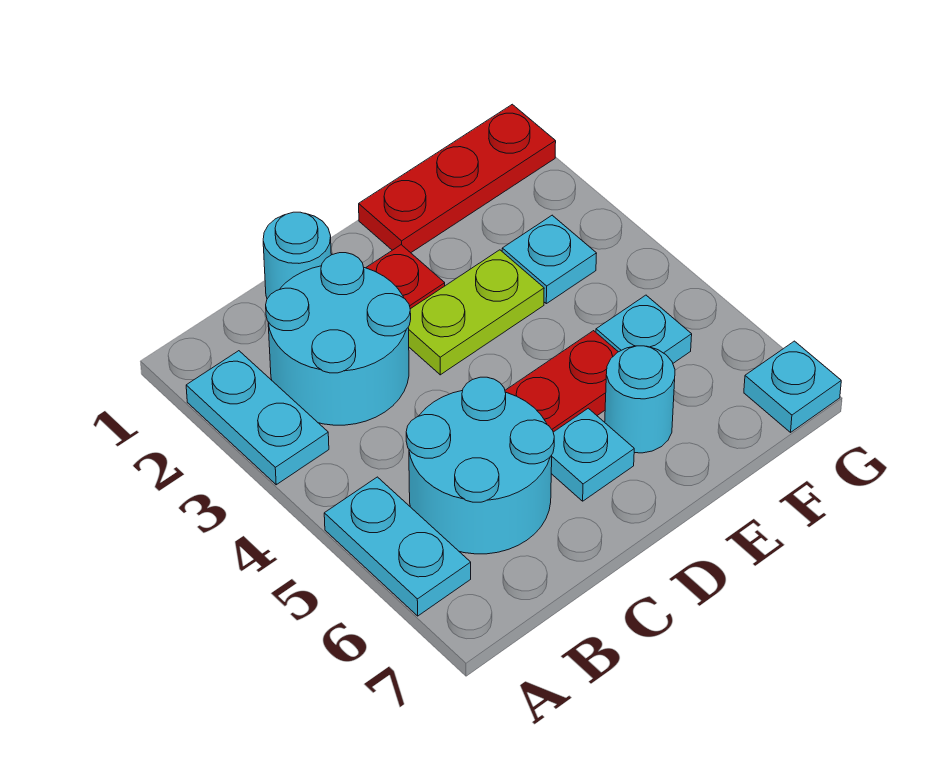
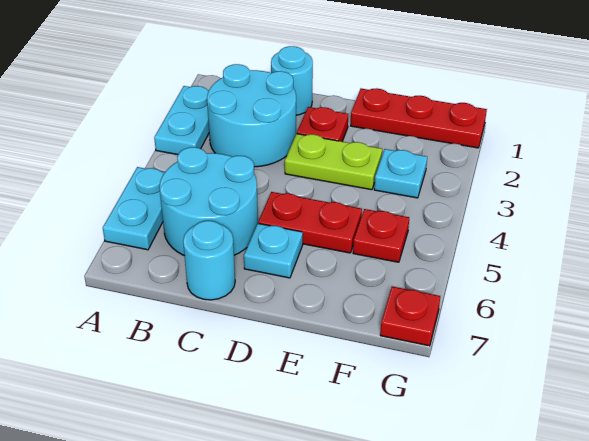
cyan 1x1 round brick [605,346,675,453] -> cyan 1x1 round brick moved to [183,221,235,300]
cyan 1x1 plate [596,295,692,363] -> red 1x1 plate [353,209,409,262]
cyan 1x1 plate [744,341,841,432] -> red 1x1 plate [380,286,440,346]

